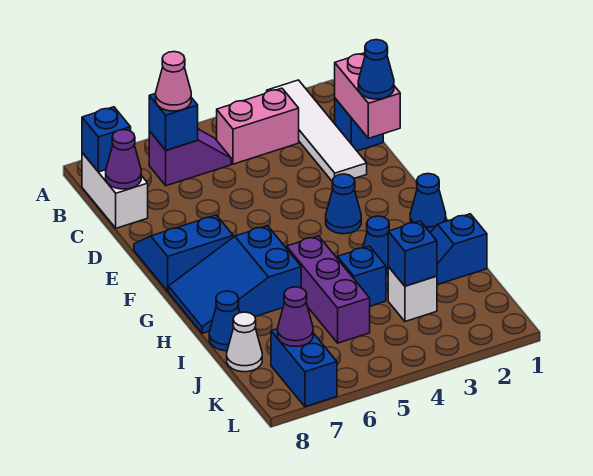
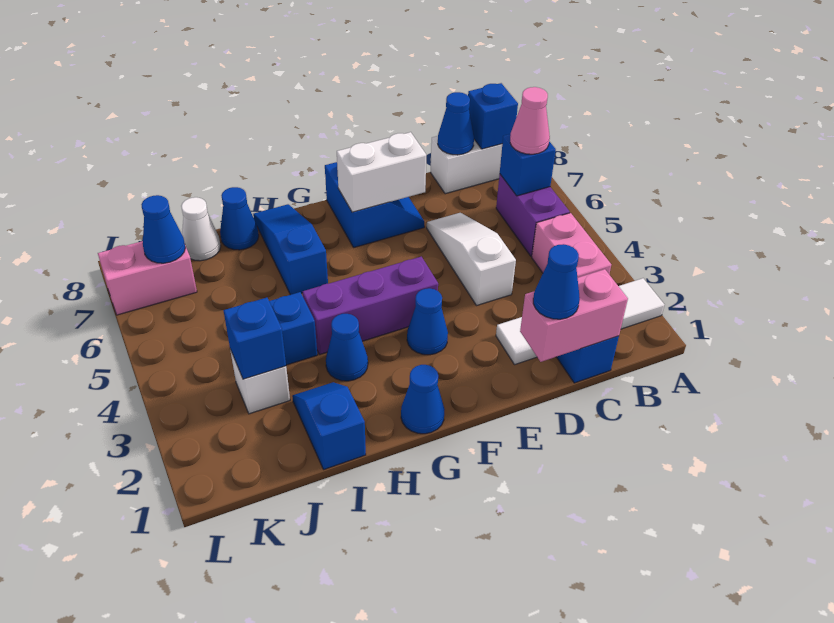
purple 1x2 slope [149,129,231,186] -> purple 1x2 brick [496,174,570,256]
purple 1x1 cone [106,130,141,189] -> blue 1x1 cone [438,92,474,155]
none -> white 1x3 slope [427,213,516,306]
none -> white 1x2 brick [337,132,426,212]
blue 2x3 slope [168,226,301,334] -> blue 1x3 slope [253,204,328,295]
purple 1x3 brick [287,236,370,343] -> purple 1x3 brick moved to [303,257,438,354]
blue 1x2 brick [271,329,337,407] -> pink 1x2 brick [98,241,197,315]
purple 1x1 cone [278,287,313,346] -> blue 1x1 cone [141,195,185,263]

